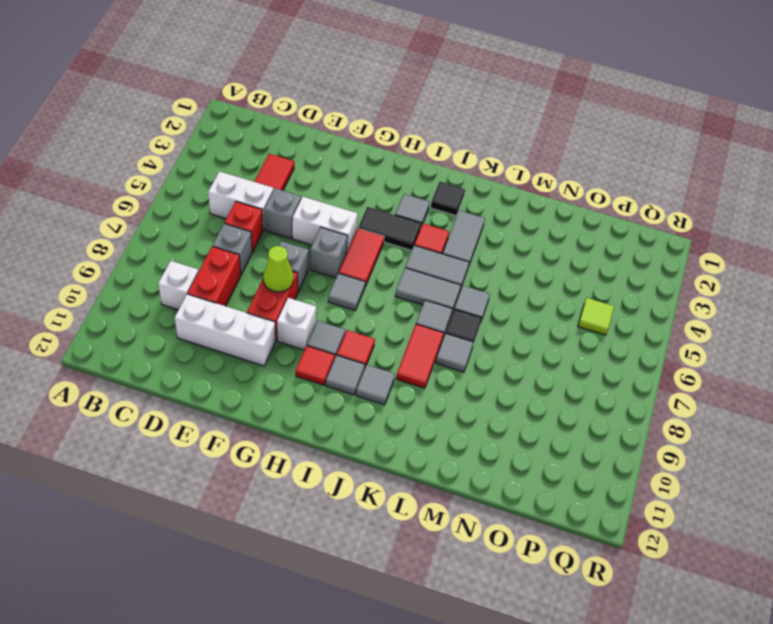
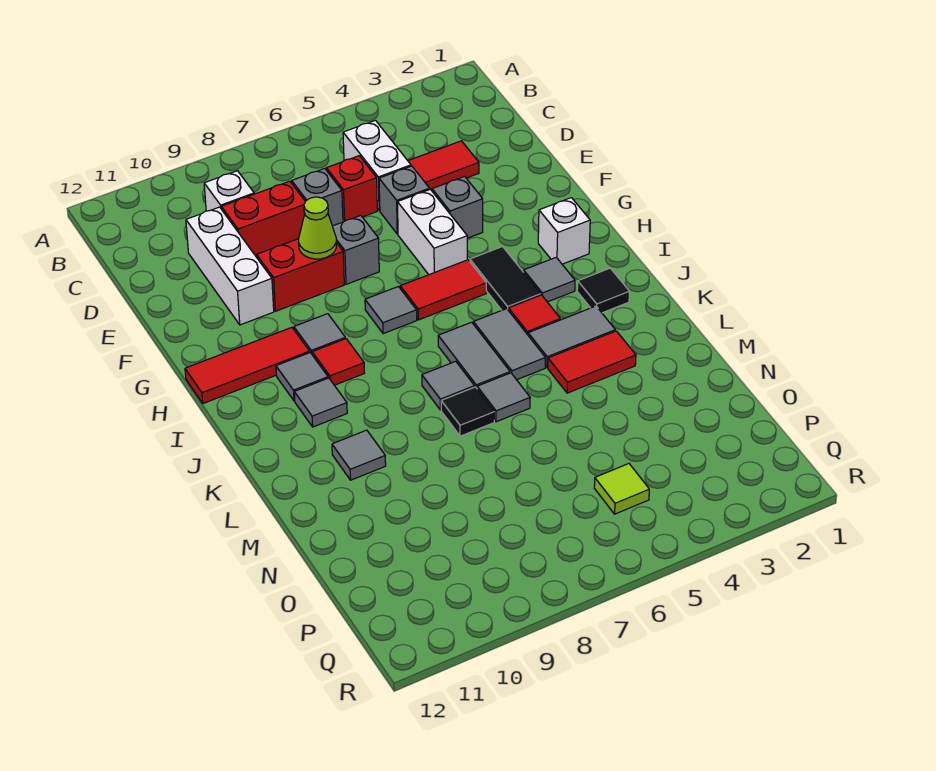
grey 1x1 brick [310,227,348,278] -> grey 1x1 brick moved to [432,177,483,238]
white 1x1 brick [277,298,316,350] -> white 1x1 brick moved to [538,198,590,264]
red 1x1 tile [296,346,335,385] -> red 1x3 tile [185,327,310,403]
red 1x2 tile [396,324,444,388] -> red 1x2 tile moved to [548,331,636,393]
grey 1x1 tile [436,333,474,372] -> grey 1x1 tile moved to [332,430,386,480]

